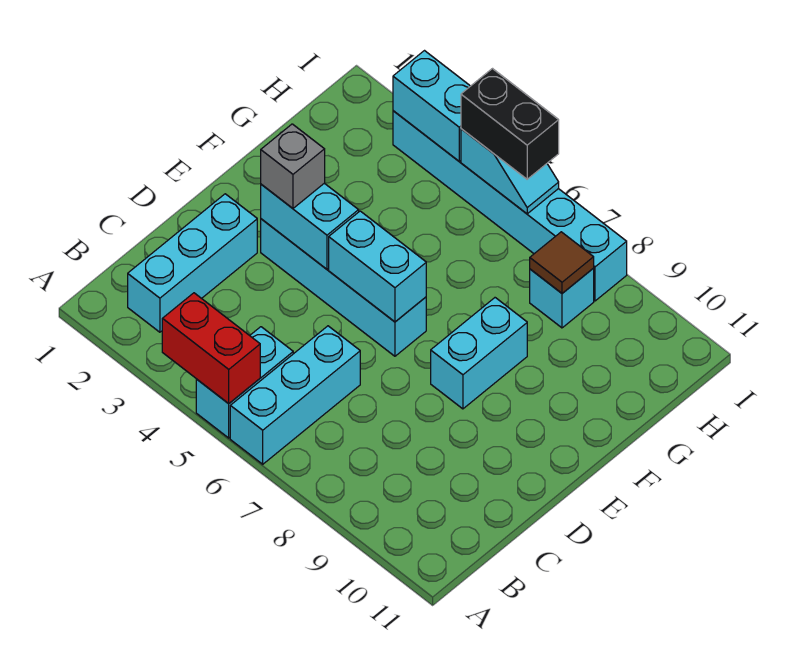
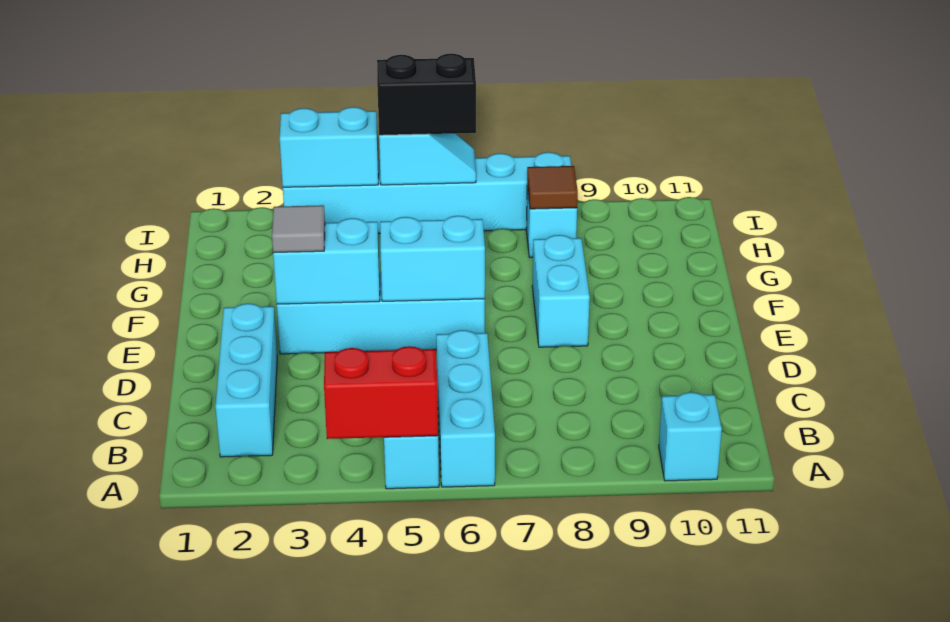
none -> cyan 1x1 brick [659,392,722,481]
grey 1x1 brick [261,124,325,208] -> grey 1x1 tile [272,205,325,253]

